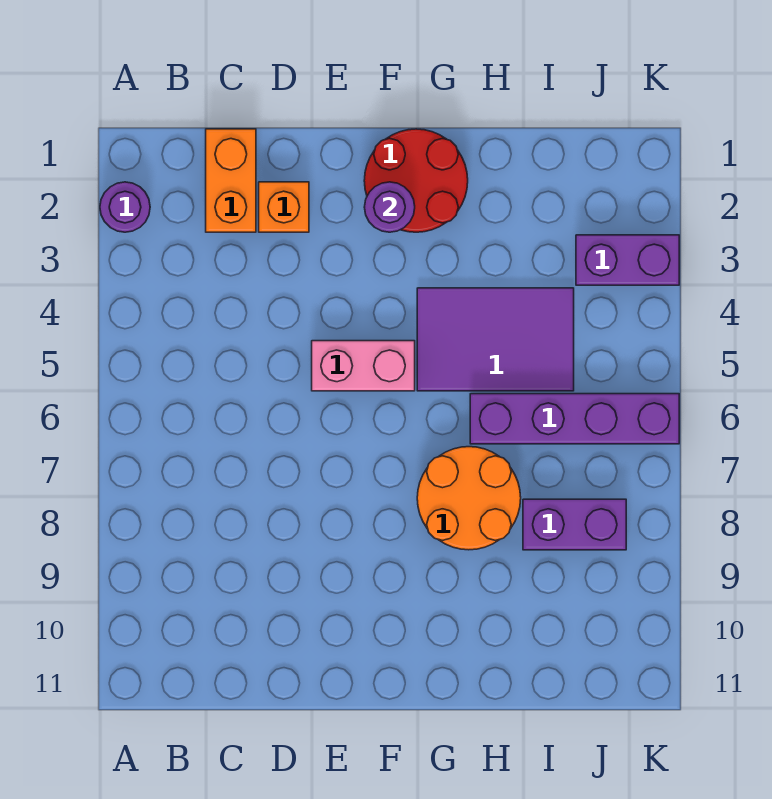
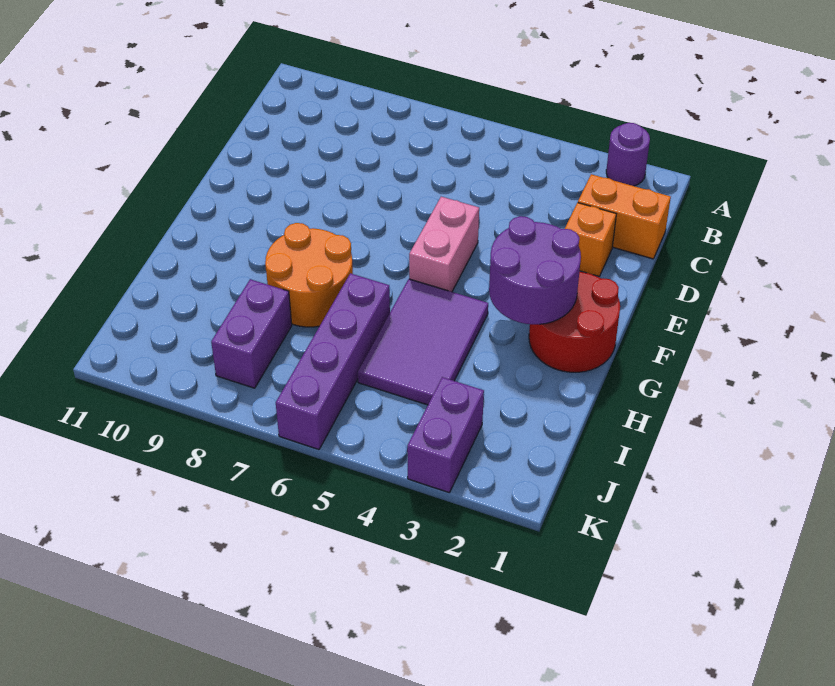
purple 1x1 round brick [364,182,415,232] -> purple 2x2 round brick [489,216,581,324]

